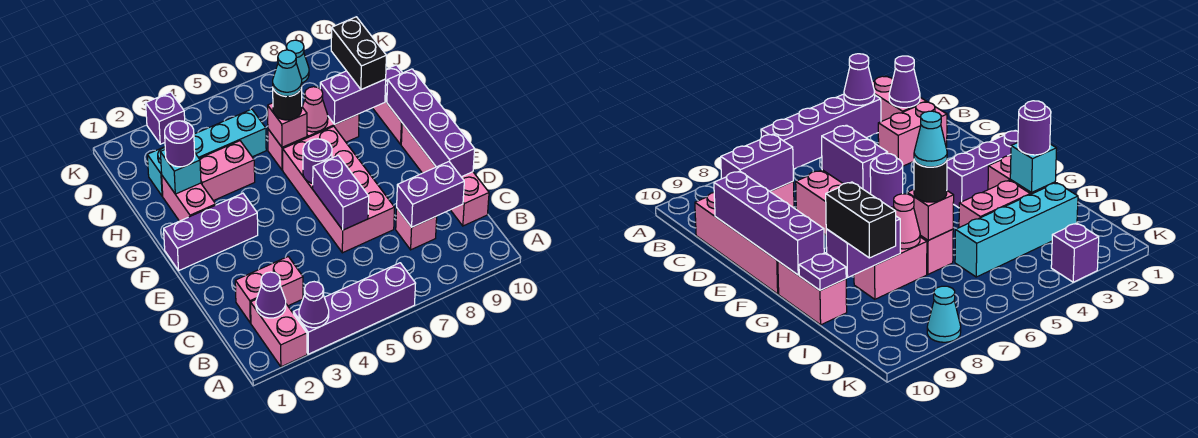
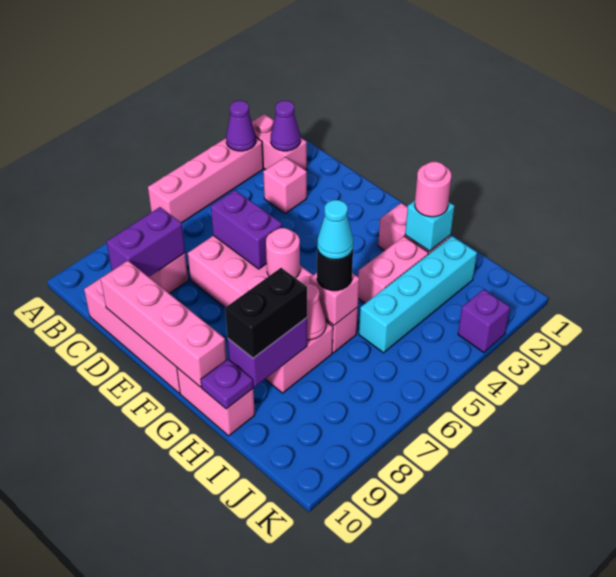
purple 1x4 brick [293,263,416,354] -> pink 1x4 brick [148,138,263,223]
pink 1x2 brick [235,257,303,323] -> pink 1x1 brick [263,157,307,213]
purple 1x4 brick [387,69,475,177] -> pink 1x4 brick [100,261,227,387]
purple 1x3 brick [164,193,258,270] -> none
purple 1x1 round brick [303,139,332,184] -> pink 1x1 round brick [266,228,300,278]
purple 1x1 round brick [165,121,195,167] -> pink 1x1 round brick [415,162,451,217]
black 1x2 brick [331,17,386,90] -> black 1x2 brick turned to [225,268,307,358]
cyan 1x1 cone [286,40,309,83] -> none

